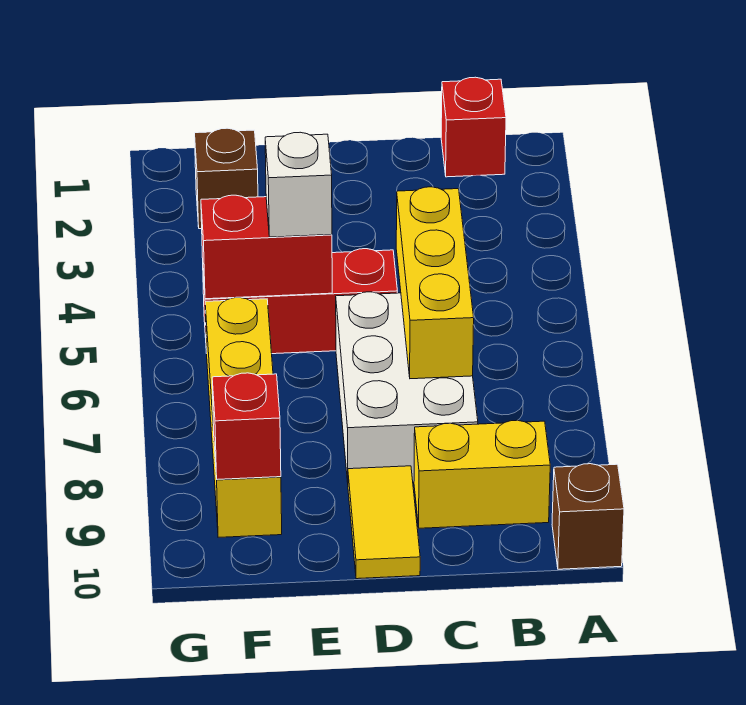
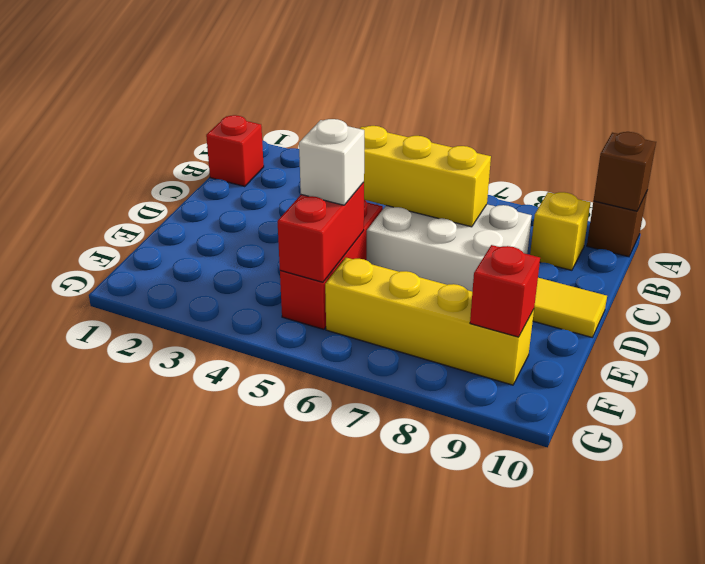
yellow 1x2 brick [414,420,550,528] -> yellow 1x1 brick [530,192,590,270]
brown 1x1 brick [195,128,258,229] -> brown 1x1 brick moved to [594,132,656,211]

